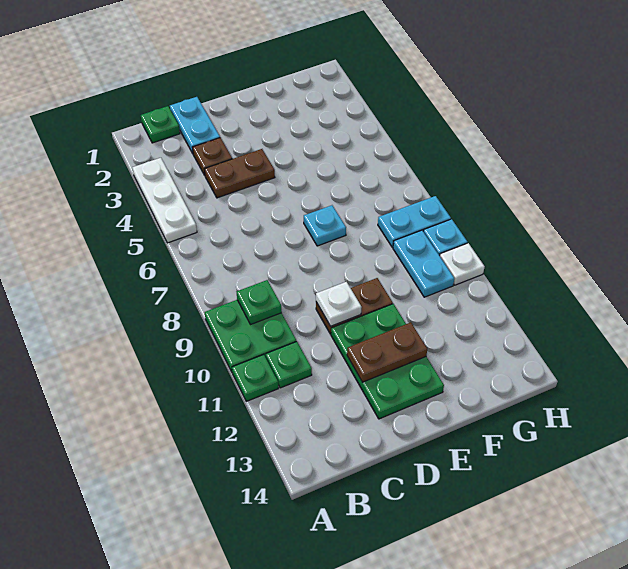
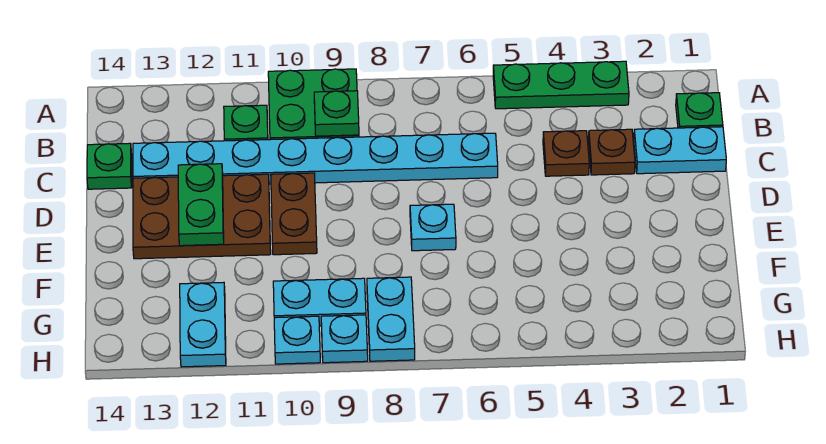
white 1x3 plate [132,158,197,243] -> green 1x3 plate [493,61,629,109]
green 1x1 plate [232,355,278,401] -> green 1x1 plate moved to [87,143,132,189]
brown 1x2 plate [204,149,275,198] -> brown 1x1 plate [543,131,589,176]
none -> cyan 1x8 plate [133,133,498,184]
white 1x1 plate [316,282,362,326] -> none
green 2x3 plate [331,304,444,419] -> brown 2x3 plate [133,174,271,259]
brown 1x2 plate [347,322,427,382] -> green 1x2 plate [178,164,224,246]
none -> cyan 1x2 plate [180,282,226,367]
white 1x1 plate [440,243,485,285] -> cyan 1x1 plate [274,316,320,364]

